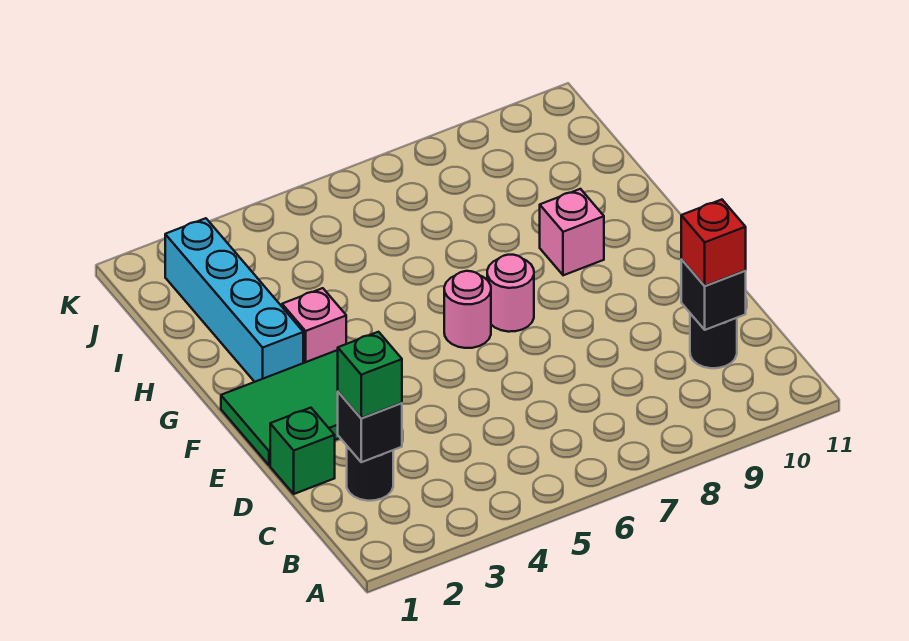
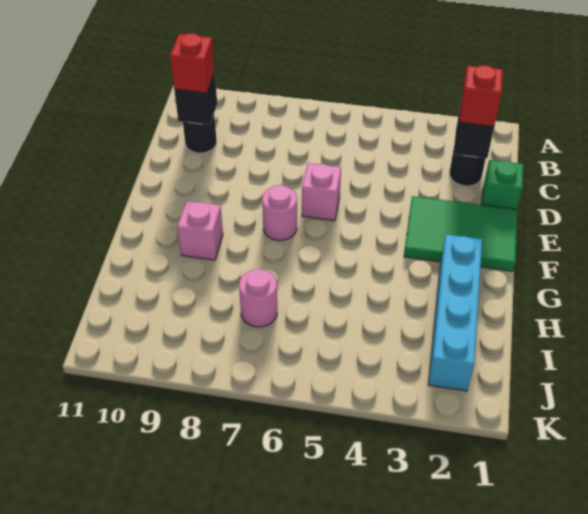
green 1x1 brick [338,332,402,418] -> red 1x1 brick [459,65,503,126]
pink 1x1 round brick [444,271,491,348] -> pink 1x1 round brick moved to [239,269,277,327]
pink 1x1 brick [282,288,346,363] -> pink 1x1 brick moved to [302,163,341,221]

